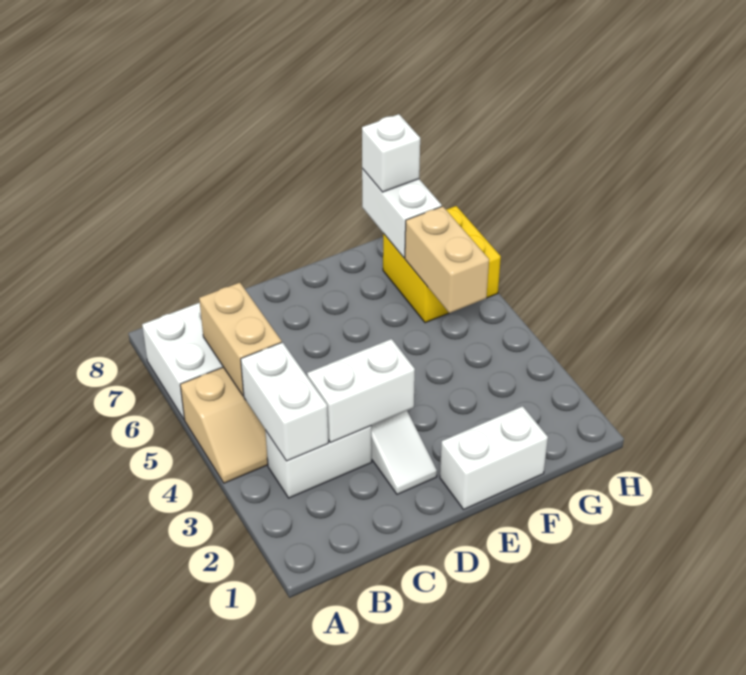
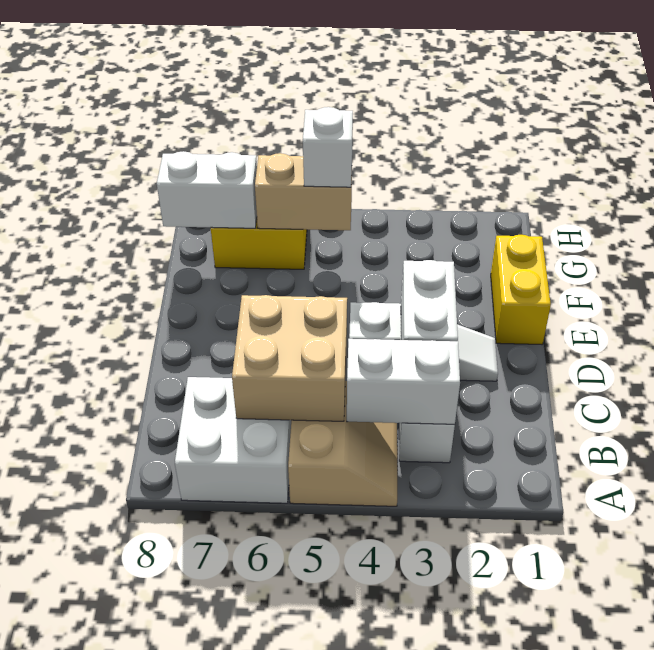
tan 1x2 brick [199,283,282,396] -> tan 2x2 brick [232,295,347,421]
white 1x2 brick [440,406,548,509] -> yellow 1x2 brick [491,235,551,344]
white 1x1 brick [362,114,420,192] -> white 1x1 brick moved to [303,107,353,187]

